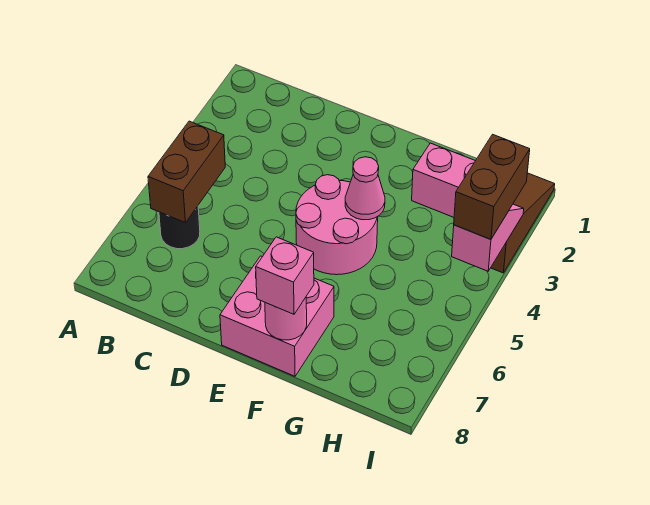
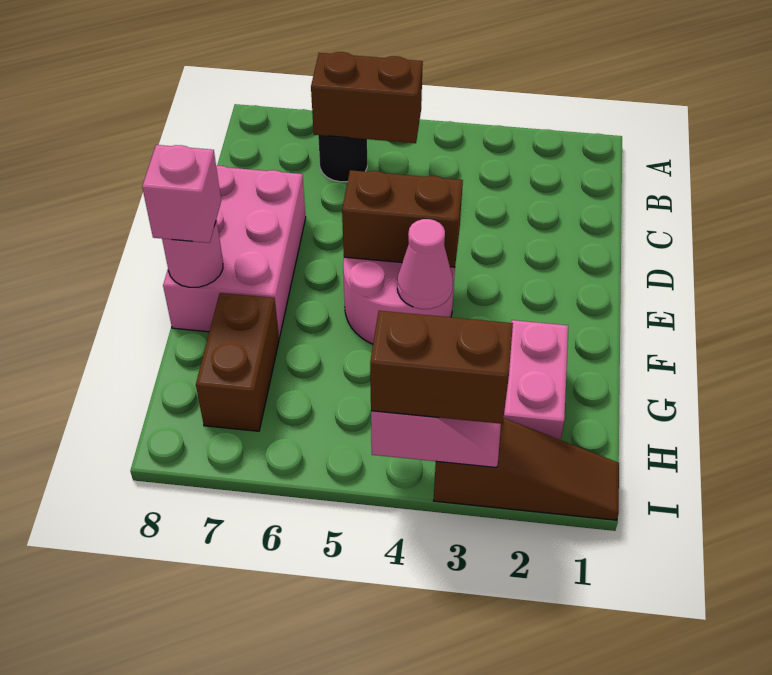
none -> brown 1x2 brick [342,170,463,267]
pink 2x2 brick [220,256,334,376] -> pink 2x3 brick [163,166,306,338]
none -> brown 1x2 brick [196,293,279,431]

